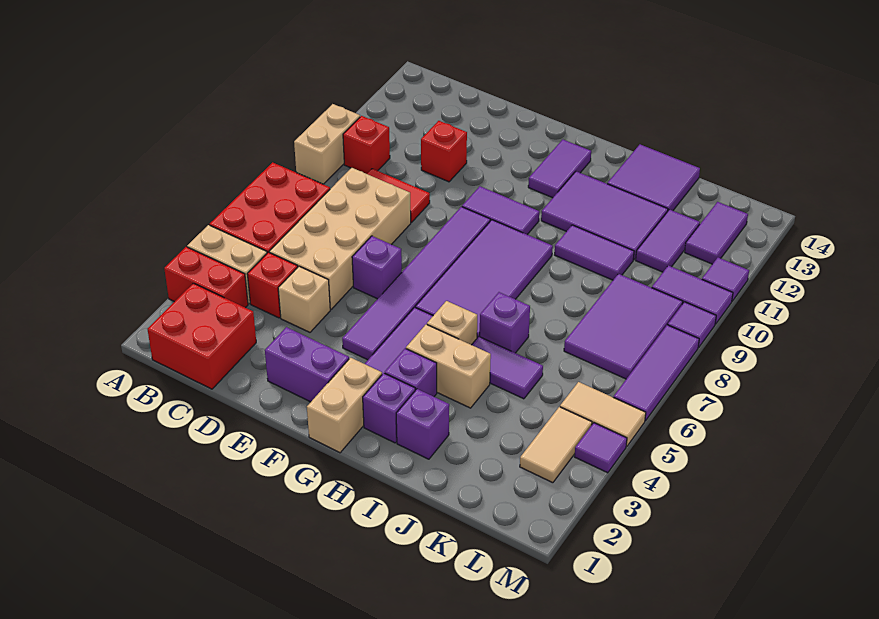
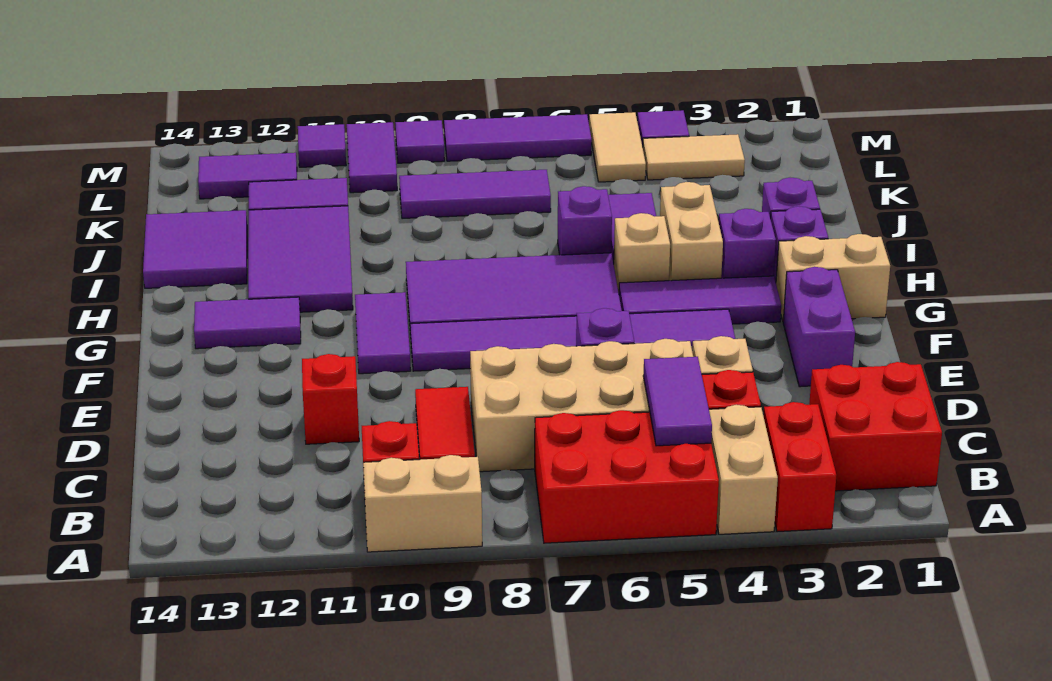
purple 1x2 tile [555,225,634,280] -> purple 1x2 tile moved to [643,357,712,446]
purple 2x3 tile [564,274,683,379] -> purple 1x3 tile [399,170,551,219]

